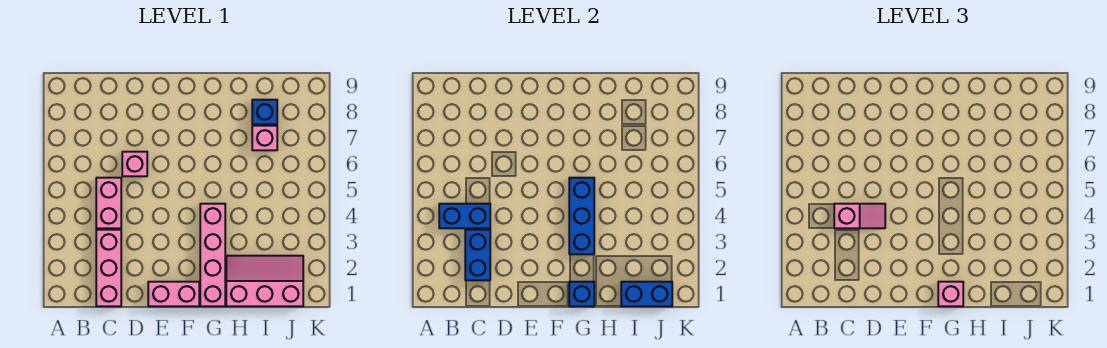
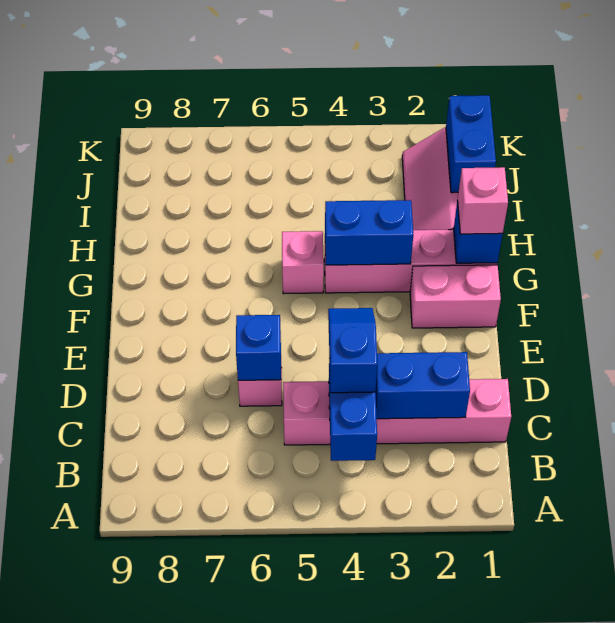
pink 1x2 slope [834,204,885,228] -> blue 1x2 slope [328,308,377,393]
pink 1x2 brick [148,282,199,306] -> pink 1x2 brick turned to [410,265,501,328]
blue 1x3 brick [569,178,594,254] -> blue 1x2 brick [325,200,413,265]
pink 1x1 brick [252,126,277,150] -> pink 1x1 brick moved to [282,231,324,294]
blue 1x1 brick [252,100,277,124] -> blue 1x1 brick moved to [236,315,281,380]

